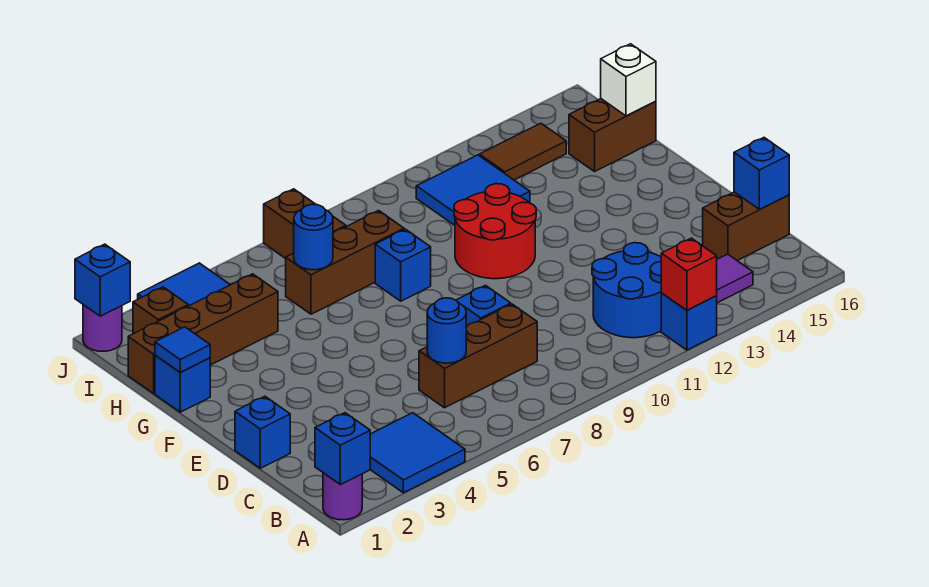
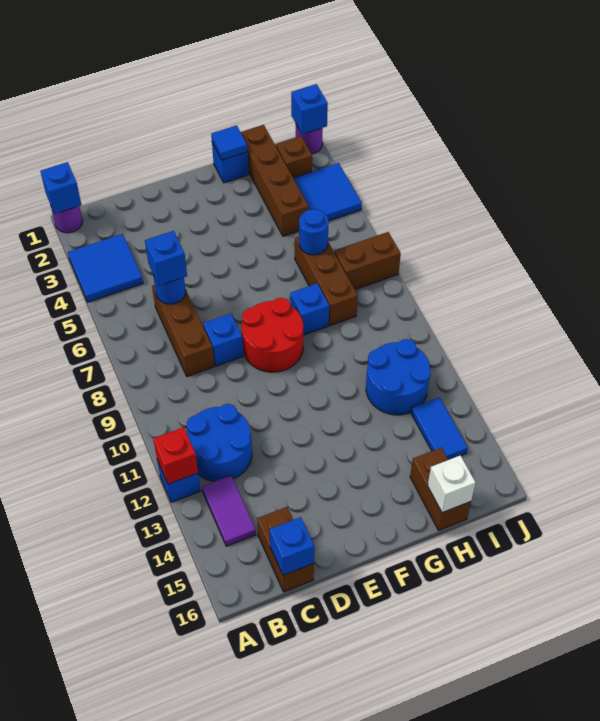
blue 1x1 brick [235,396,290,468] -> blue 1x1 brick moved to [145,231,187,286]
red 2x2 round brick [454,184,536,279] -> red 2x2 round brick moved to [242,298,303,372]
blue 2x2 tile [416,155,530,225] -> blue 2x2 round brick [366,339,431,415]
brown 1x2 tile [479,123,566,180] -> blue 1x2 tile [411,397,468,460]

